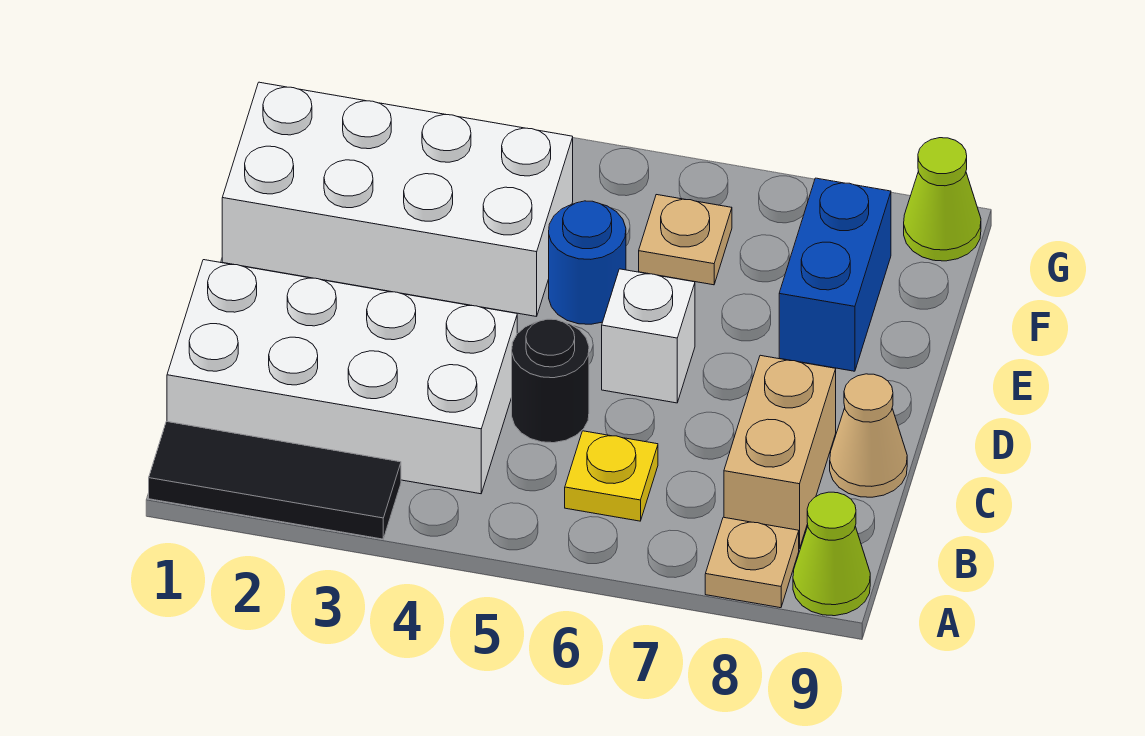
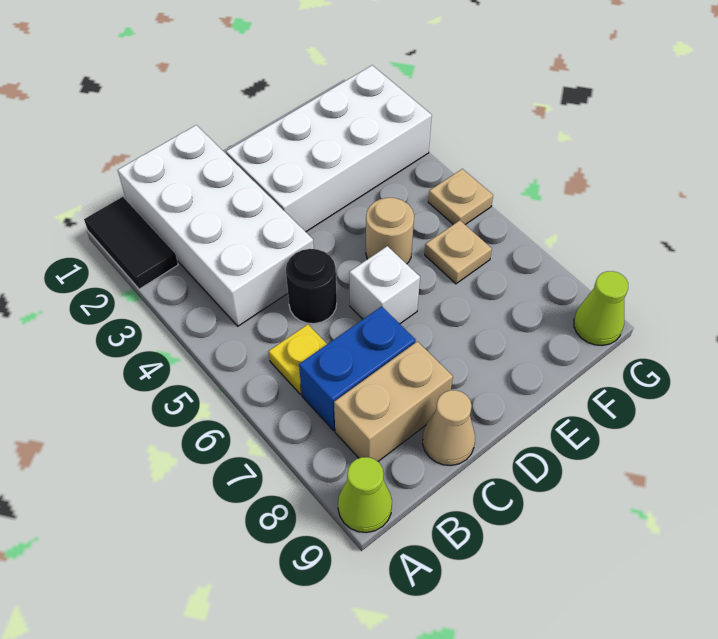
black 1x3 tile [149,422,401,539] -> black 1x2 tile [84,197,178,289]
tan 1x1 plate [705,517,799,608] -> tan 1x1 plate moved to [428,169,493,225]
white 2x4 brick [222,82,573,317] -> white 2x4 brick turned to [226,65,432,232]
blue 1x1 round brick [549,201,626,324] -> tan 1x1 round brick [366,198,414,264]
blue 1x2 brick [779,178,891,371] -> blue 1x2 brick moved to [299,306,416,431]

